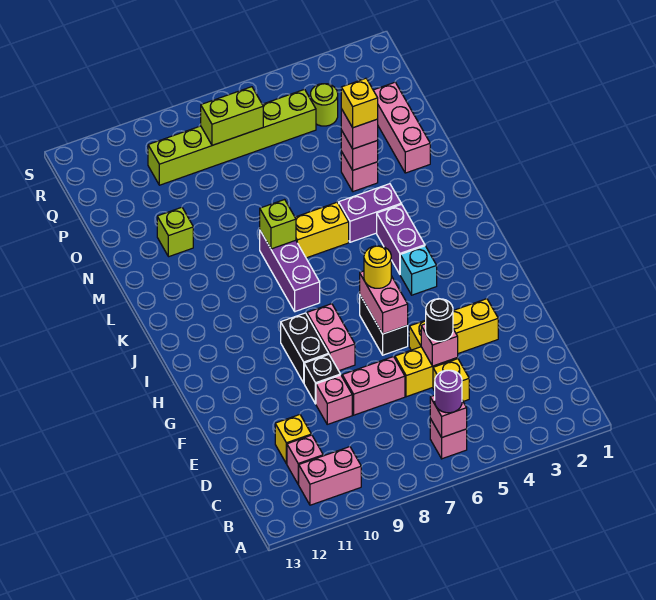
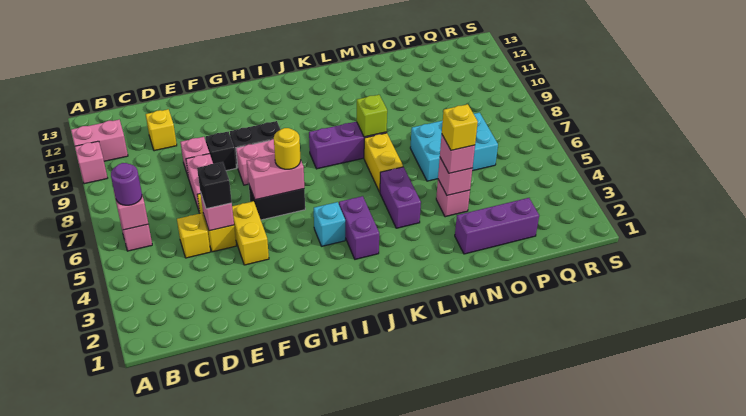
pink 1x2 brick [298,447,361,505] -> pink 1x2 brick turned to [71,120,128,161]
pink 1x1 brick [287,435,323,484] -> pink 1x1 brick moved to [75,141,107,184]
black 1x1 round brick [426,299,453,341] -> black 1x1 brick [197,162,232,209]
yellow 1x3 brick [409,299,498,353] -> yellow 1x2 brick [232,201,269,265]
purple 1x2 brick [377,204,425,274] -> purple 1x2 brick turned to [339,196,379,259]
pink 1x3 brick [373,82,430,173] -> purple 1x3 brick [455,198,539,254]
none -> cyan 2x3 brick [410,113,498,181]
lime 1x1 brick [157,207,193,257] -> none
lime 1x1 round brick [310,84,338,126] -> none
lime 1x6 brick [148,89,316,185] -> none
lime 1x2 brick [201,87,263,145] -> none

